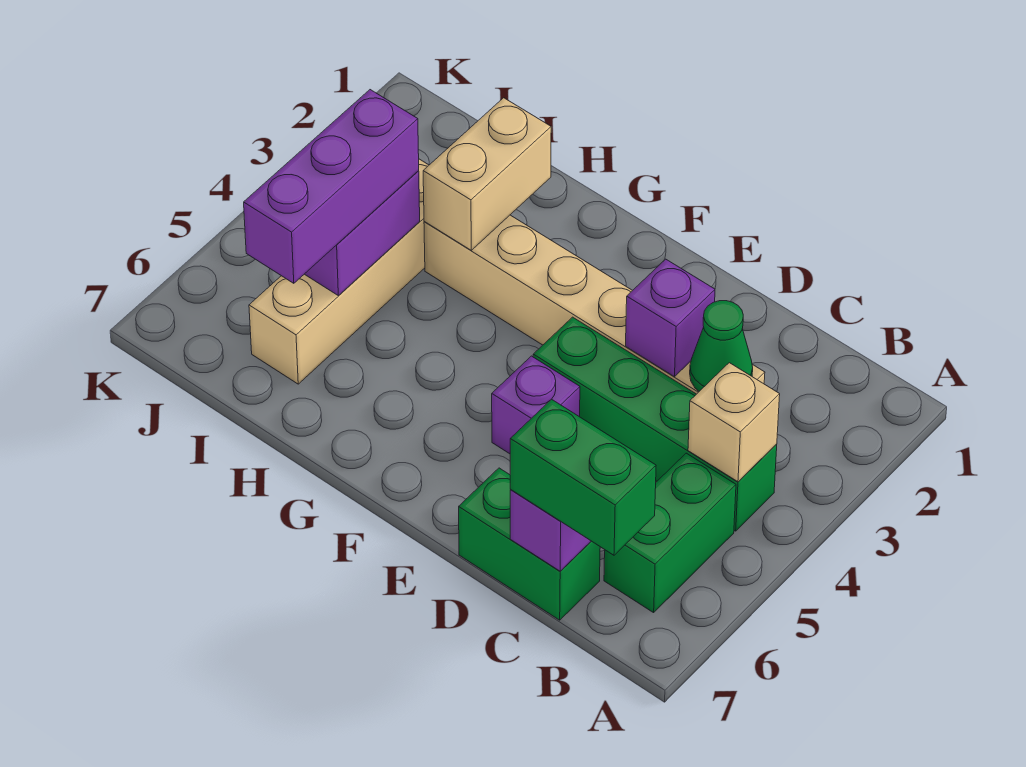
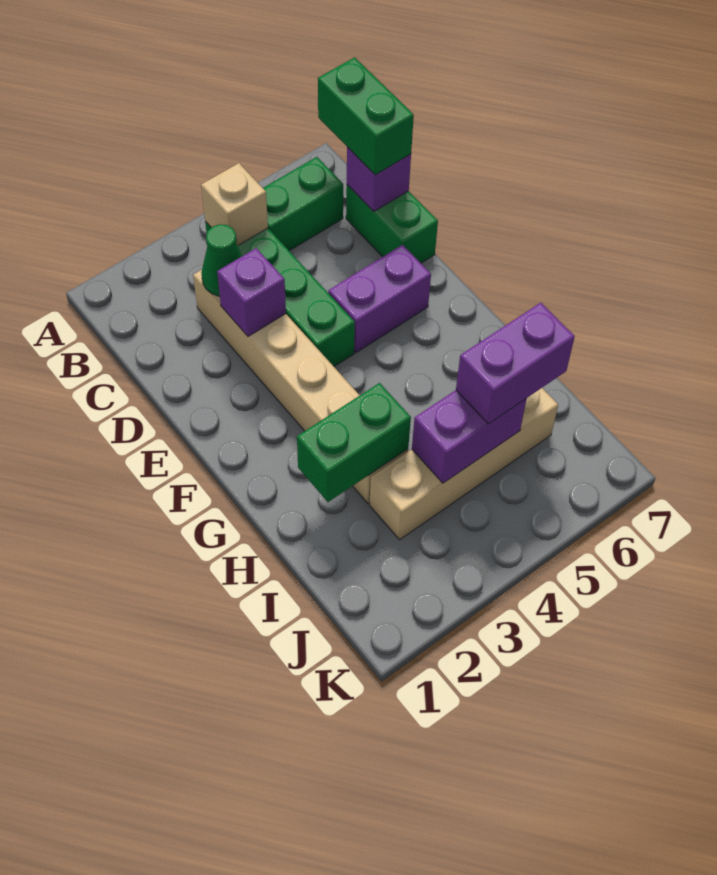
purple 1x1 brick [492,356,580,454] -> purple 1x2 brick [328,245,431,352]
tan 1x2 brick [423,98,551,250] -> green 1x2 brick [297,383,411,502]
purple 1x3 brick [244,90,419,283] -> purple 1x2 brick [456,303,575,424]

